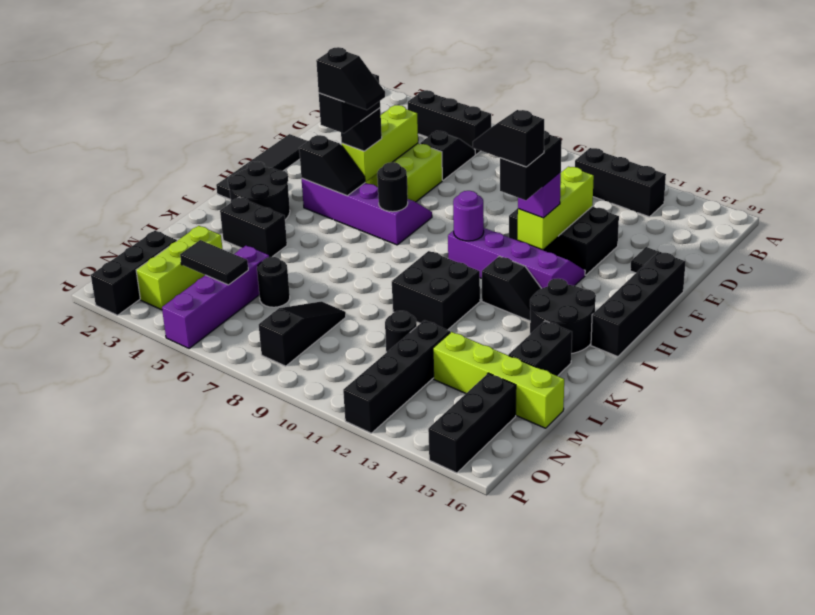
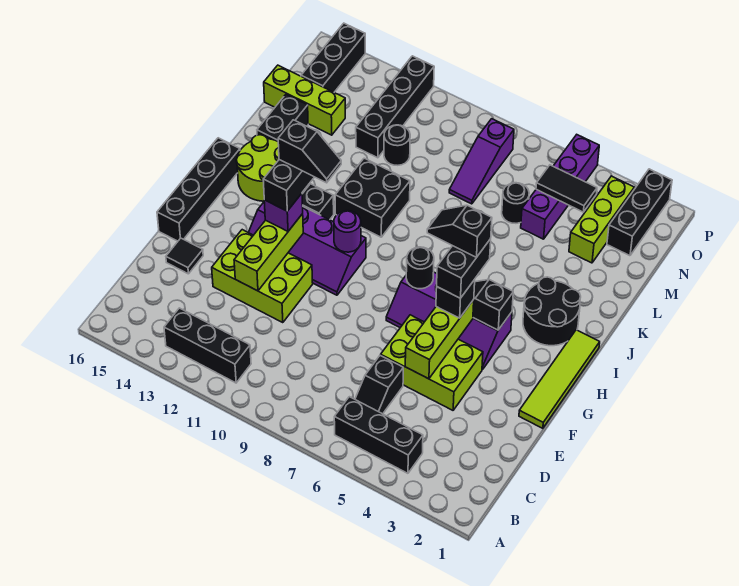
black 2x3 brick [509,206,619,275] -> lime 2x3 brick [212,230,313,323]
black 1x4 tile [216,134,308,199] -> lime 1x4 tile [519,330,600,428]
black 2x2 round brick [530,278,596,354] -> lime 2x2 round brick [236,135,279,201]
black 1x2 brick [220,197,287,257] -> none
black 1x3 slope [259,301,346,366] -> purple 1x3 slope [449,119,514,204]
lime 1x4 brick [433,332,564,428] -> lime 1x3 brick [264,65,345,135]

